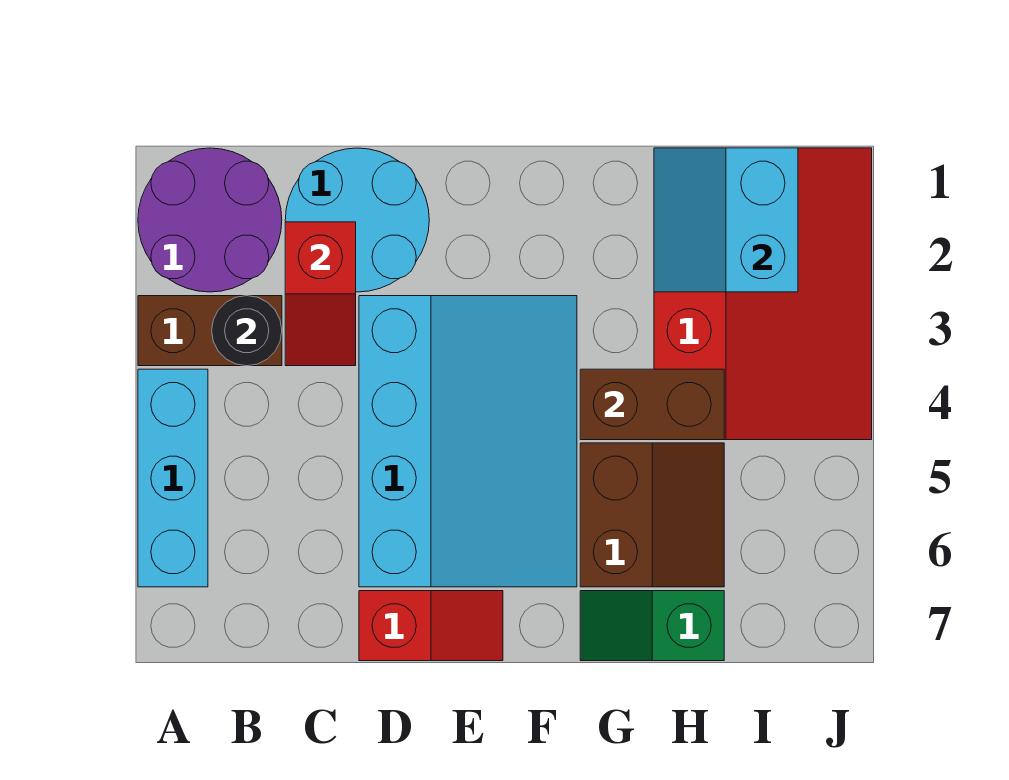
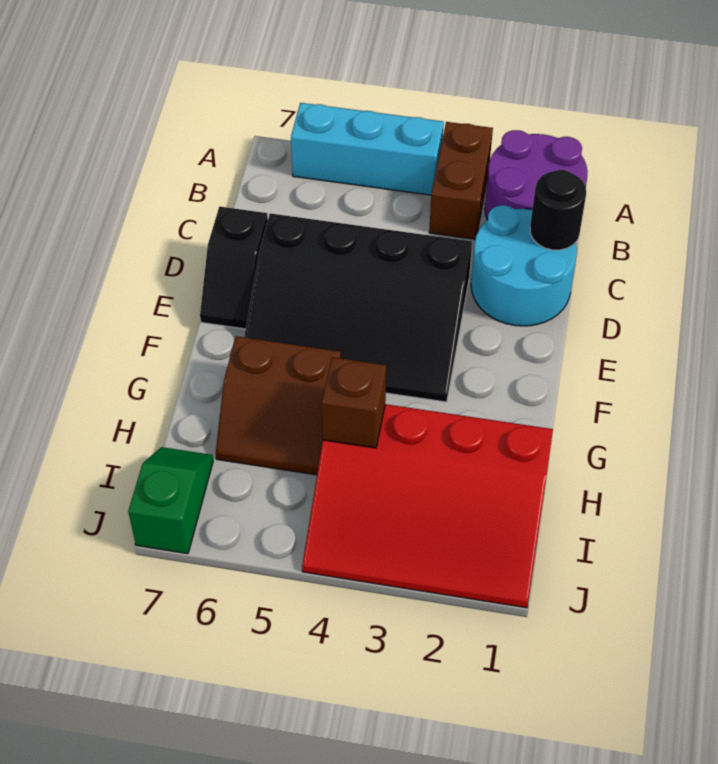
black 1x1 round brick [212,296,282,366] -> black 1x1 round brick moved to [530,170,586,250]
red 1x2 slope [285,222,356,366] -> none
cyan 3x4 slope [359,296,577,587] -> black 3x4 slope [244,213,472,402]
red 1x2 slope [359,591,503,661] -> black 1x2 slope [200,206,268,329]
brown 1x2 brick [580,369,724,440] -> brown 1x1 brick [322,357,386,448]
green 1x2 slope [580,591,724,661] -> green 1x2 slope moved to [128,447,213,554]
cyan 2x2 slope [654,148,798,292] -> none

